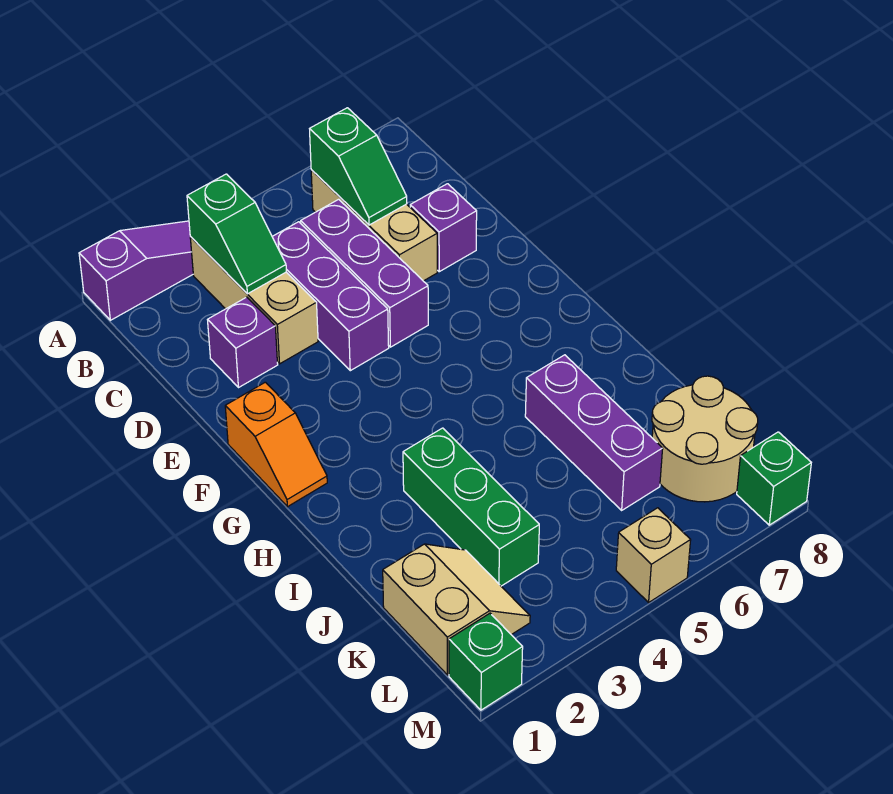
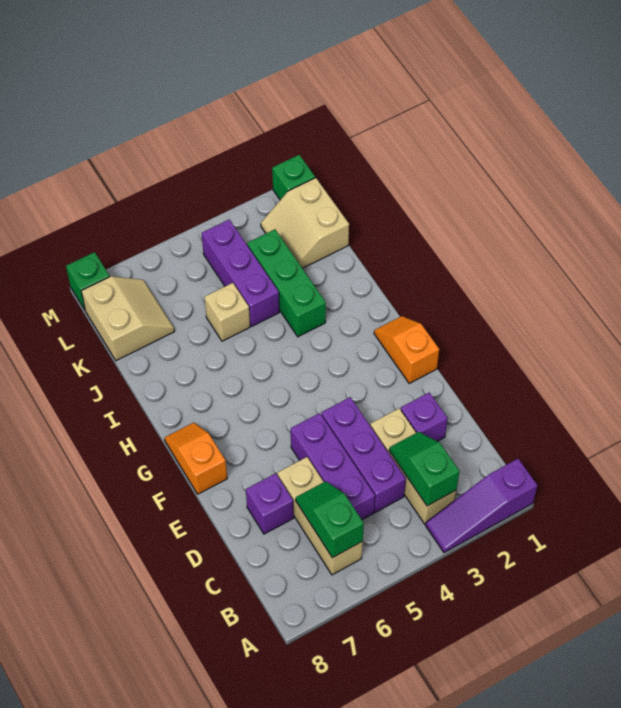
none -> orange 1x2 slope [164,423,227,494]
purple 1x3 brick [525,355,663,510] -> purple 1x3 brick moved to [202,219,279,326]
tan 2x2 round brick [652,376,758,502] -> tan 2x2 slope [81,276,175,361]
tan 1x1 brick [616,508,691,602] -> tan 1x1 brick moved to [204,283,250,341]

